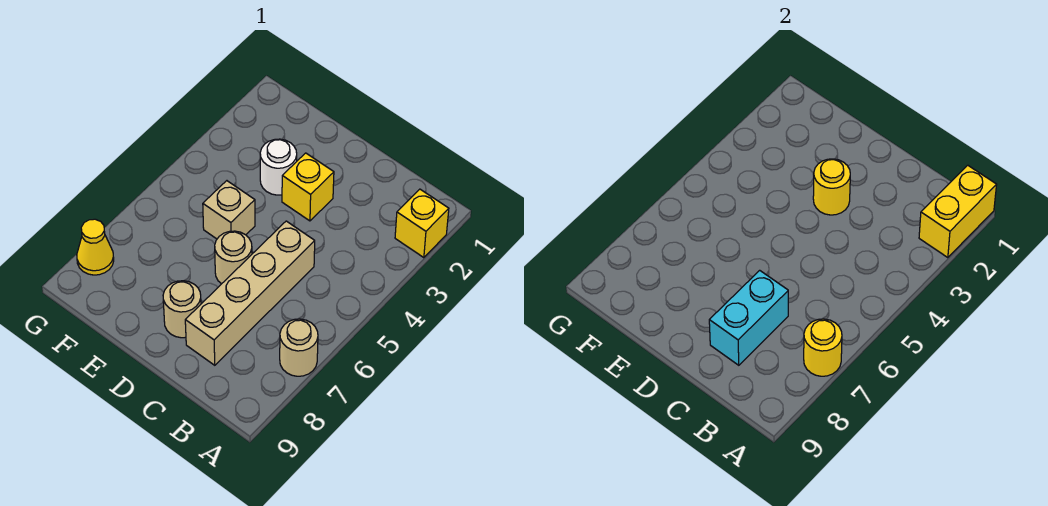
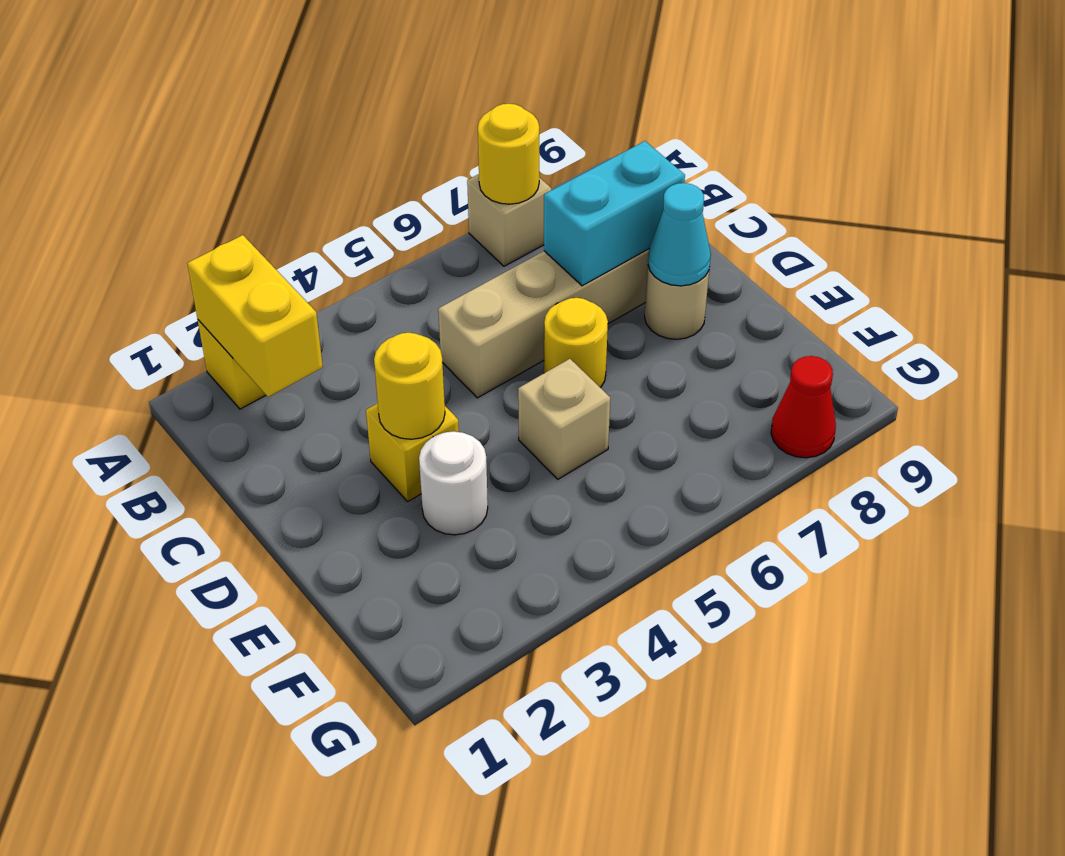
yellow 1x2 brick [919,165,997,258] -> yellow 1x2 brick turned to [187,235,323,397]
tan 1x1 round brick [280,319,318,376] -> tan 1x1 brick [467,174,551,266]
tan 1x1 round brick [215,231,252,284] -> yellow 1x1 round brick [544,298,608,388]
none -> cyan 1x1 cone [648,183,711,286]
yellow 1x1 cone [77,219,114,275] -> red 1x1 cone [771,356,836,458]

